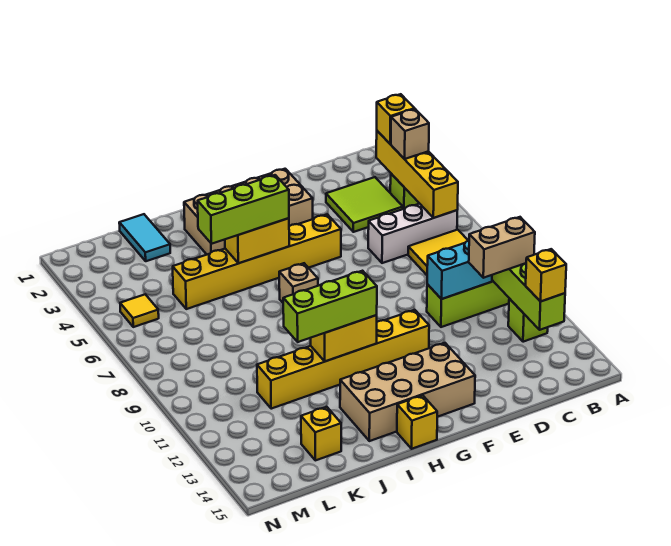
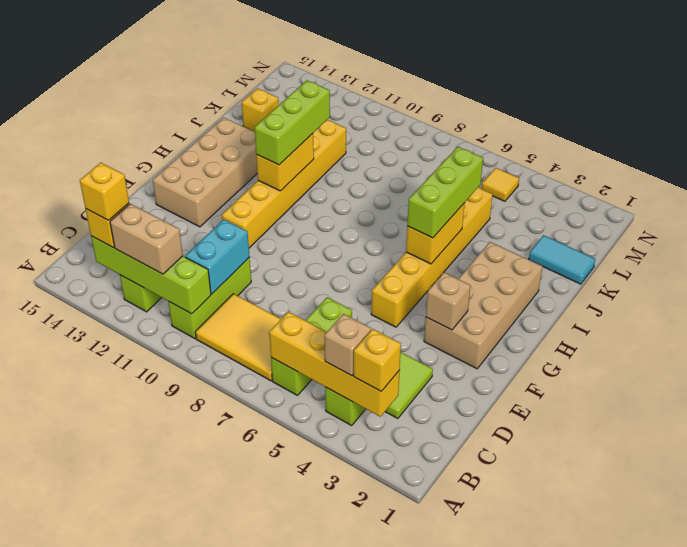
white 1x3 brick [368,204,457,263] -> lime 1x3 brick [271,297,352,395]
tan 1x2 brick [469,217,535,278] -> tan 1x2 brick turned to [110,204,183,274]
tan 1x1 brick [279,263,318,303] -> tan 1x1 brick moved to [426,272,471,330]
yellow 1x1 brick [397,395,437,449] -> yellow 1x1 brick moved to [80,163,129,220]

